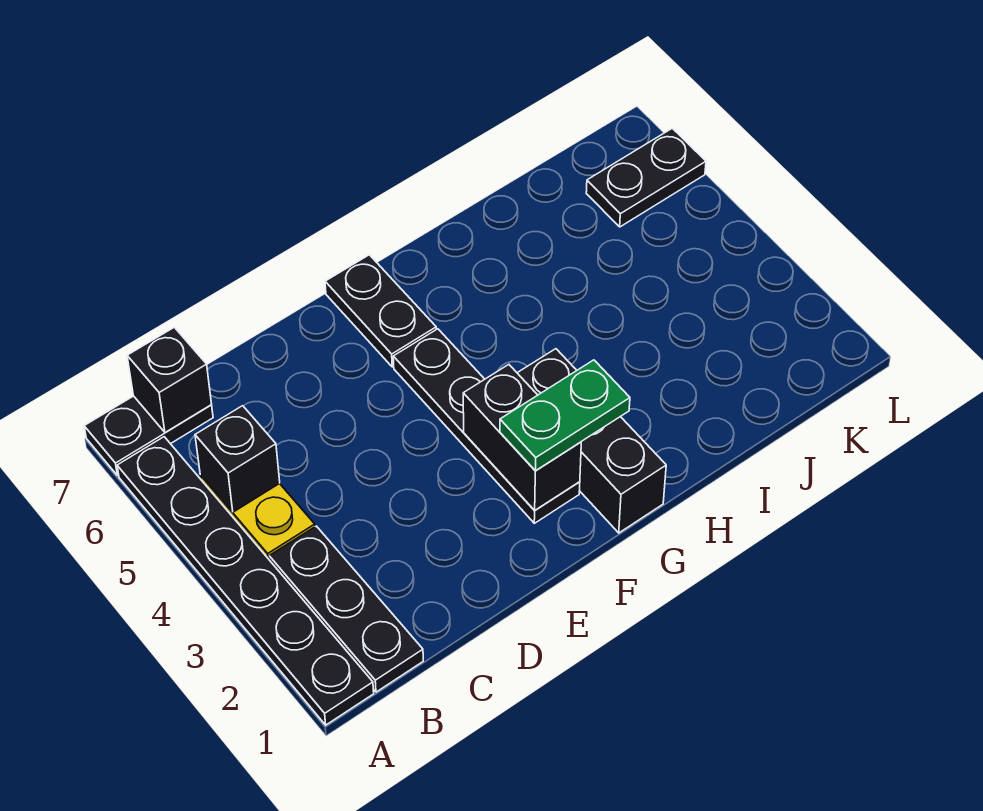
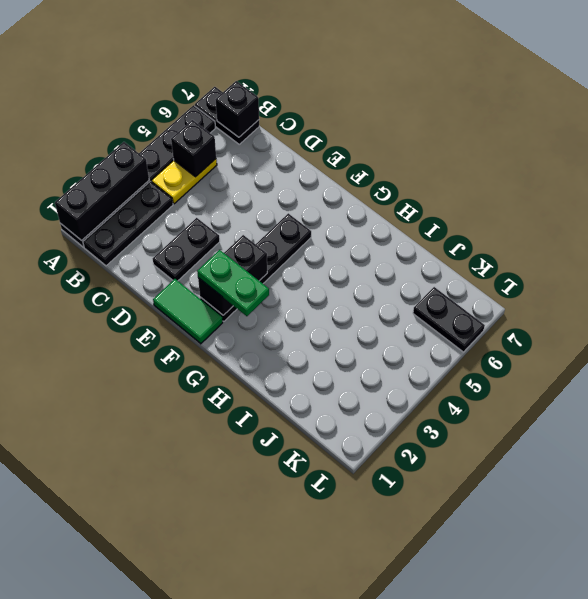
none -> green 1x2 tile [153,279,223,344]
black 1x2 plate [325,255,436,367] -> black 1x2 plate moved to [153,218,220,281]
black 1x3 brick [518,349,666,533] -> black 1x3 brick moved to [55,142,149,241]

